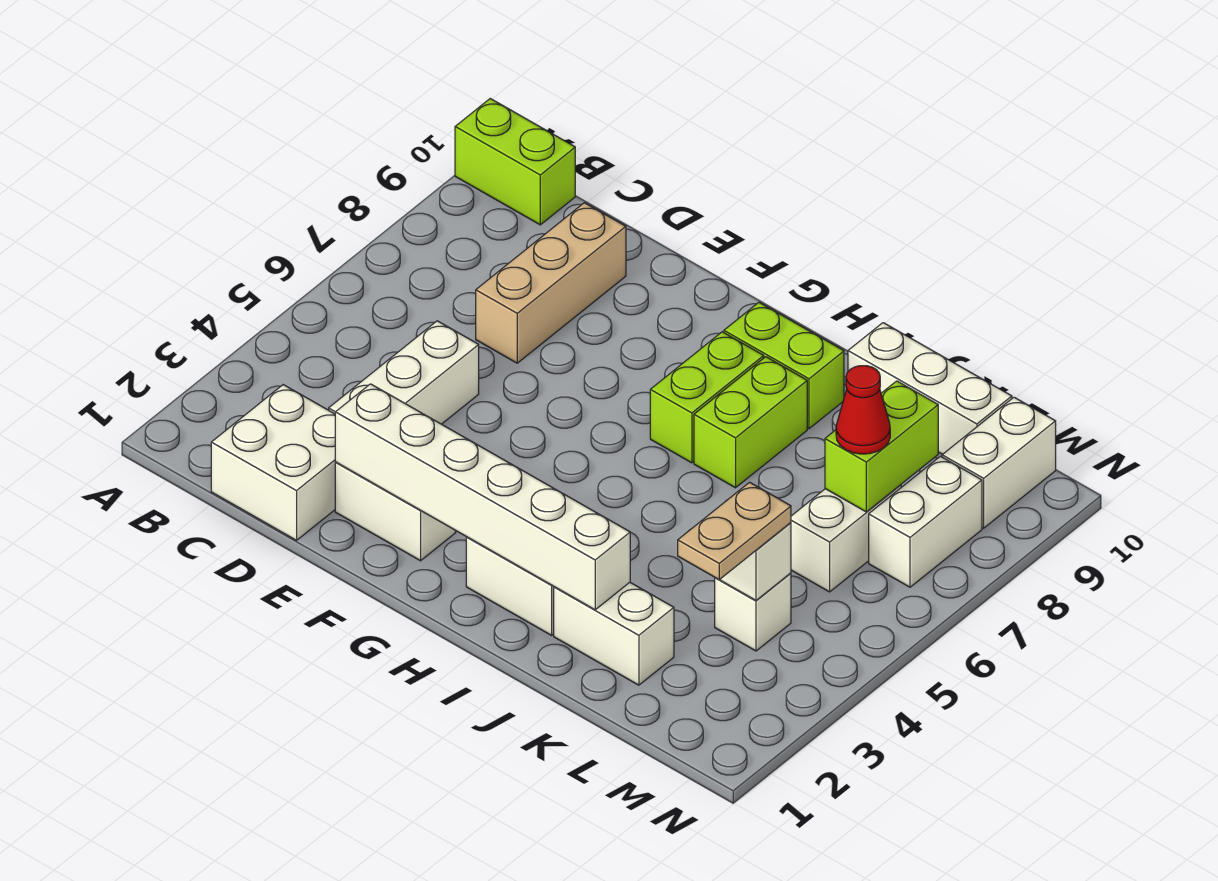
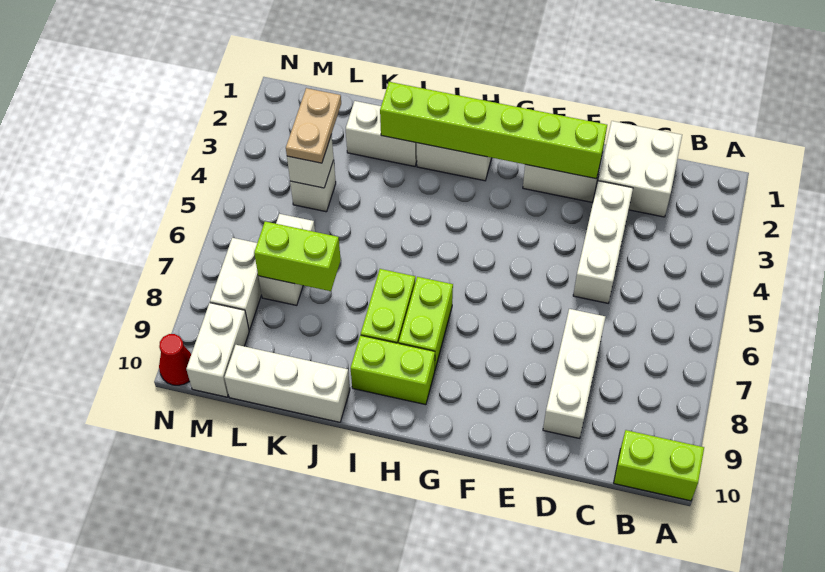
tan 1x3 brick [476,203,626,363] -> white 1x3 brick [543,309,605,438]
white 1x6 brick [335,384,630,610] -> lime 1x6 brick [380,82,607,179]
lime 1x2 brick [825,381,938,512] -> lime 1x2 brick turned to [254,222,341,291]
red 1x1 cone [836,366,890,454] -> red 1x1 cone moved to [159,334,191,385]

